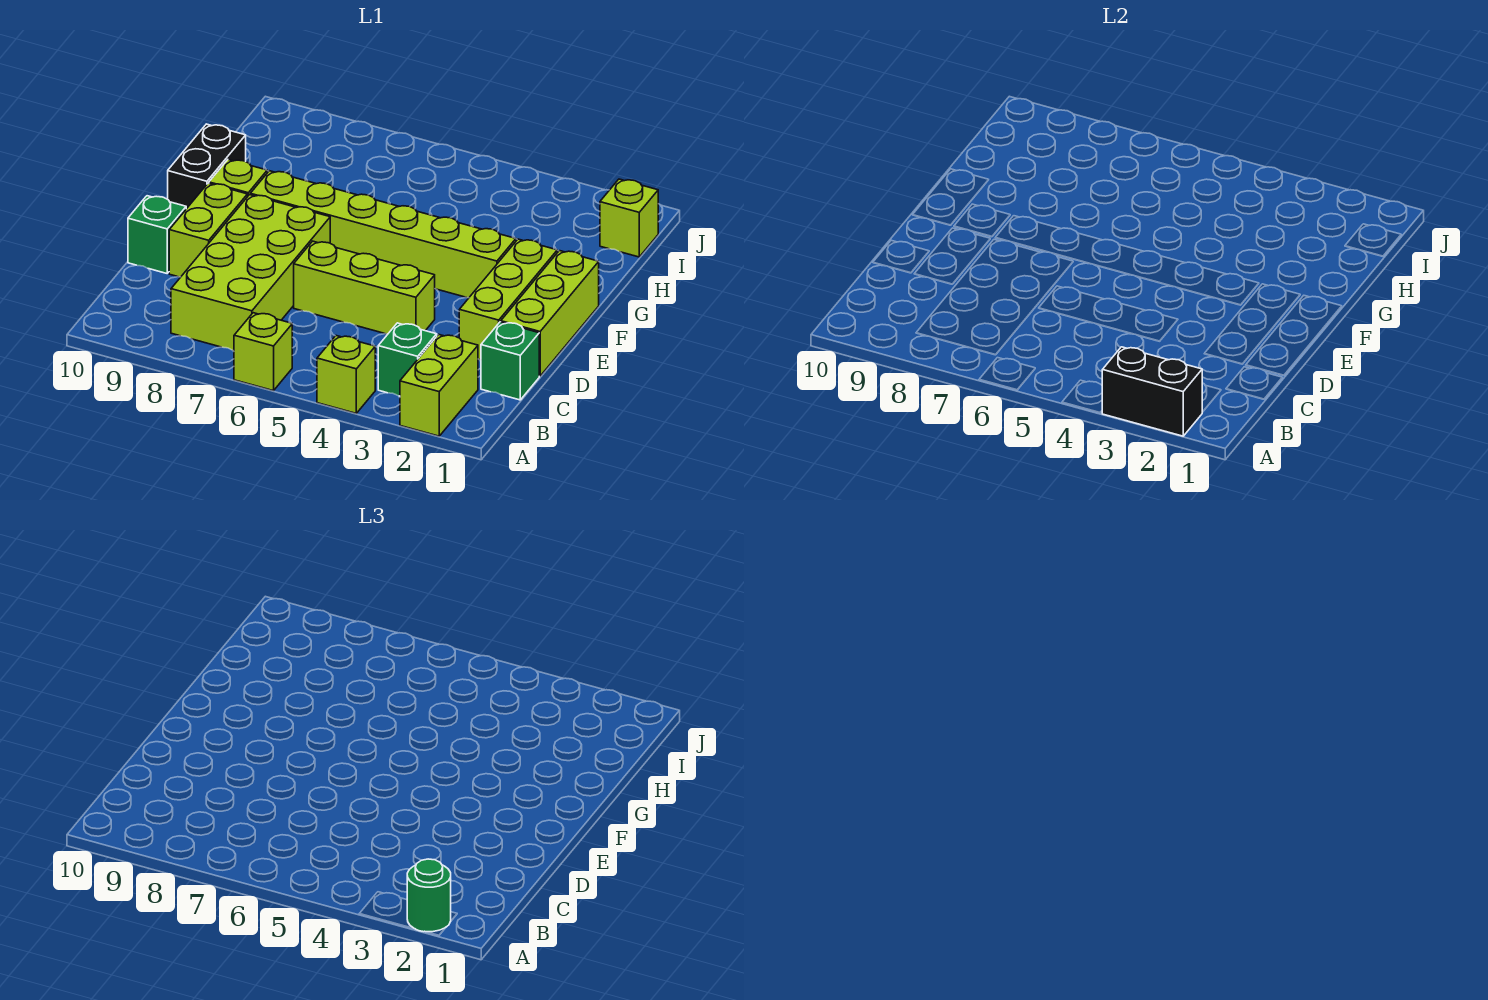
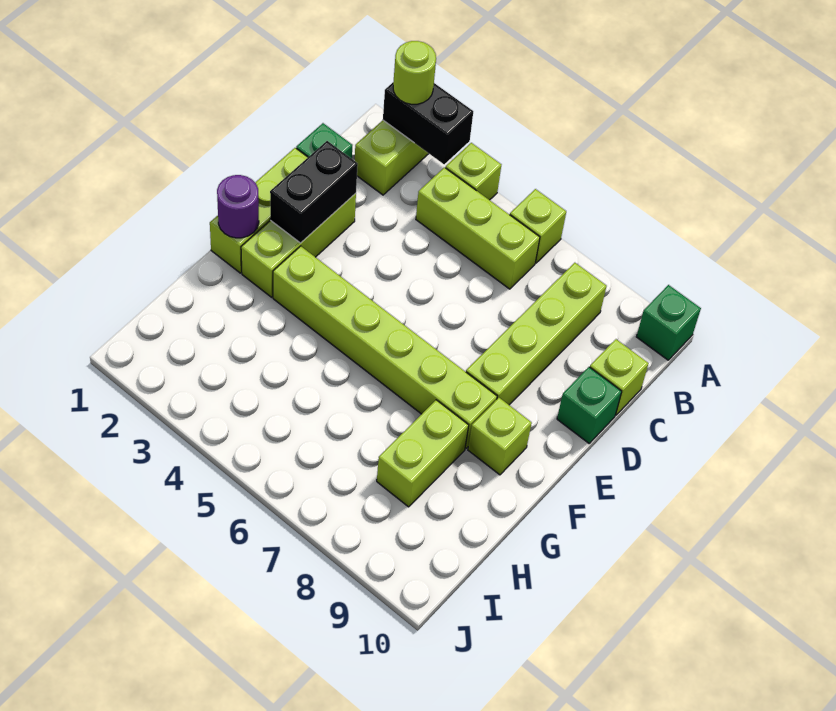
green 1x1 round brick [407,859,451,932] -> lime 1x1 round brick [393,41,436,104]
green 1x1 brick [378,323,437,396] -> green 1x1 brick moved to [636,285,701,360]
lime 2x4 brick [171,195,330,350] -> lime 1x4 brick [466,263,607,405]
lime 1x3 brick [294,241,435,334] -> lime 1x3 brick moved to [416,167,540,289]
lime 1x2 brick [169,183,247,277] -> lime 1x2 brick moved to [377,400,469,507]
none -> purple 1x1 round brick [217,175,259,238]
black 1x2 brick [168,124,246,209] -> black 1x2 brick moved to [270,141,358,243]
lime 1x1 brick [600,179,658,257] -> lime 1x1 brick moved to [590,339,649,415]

